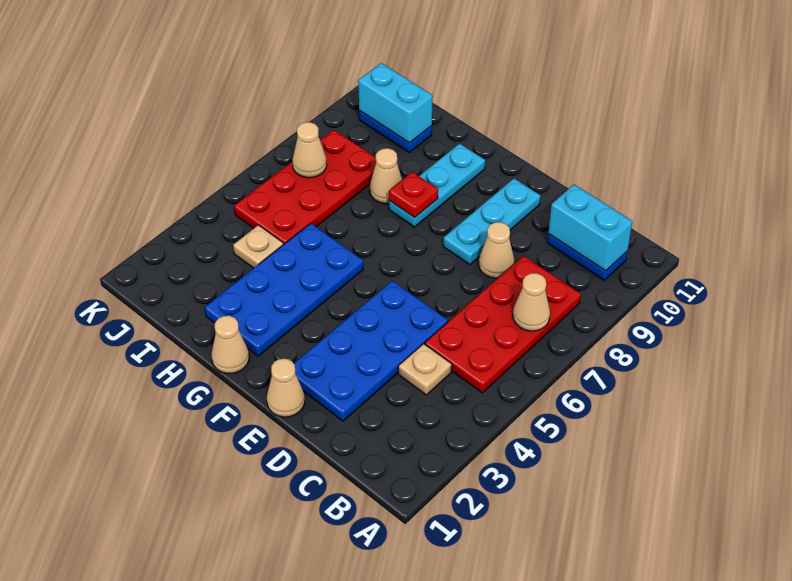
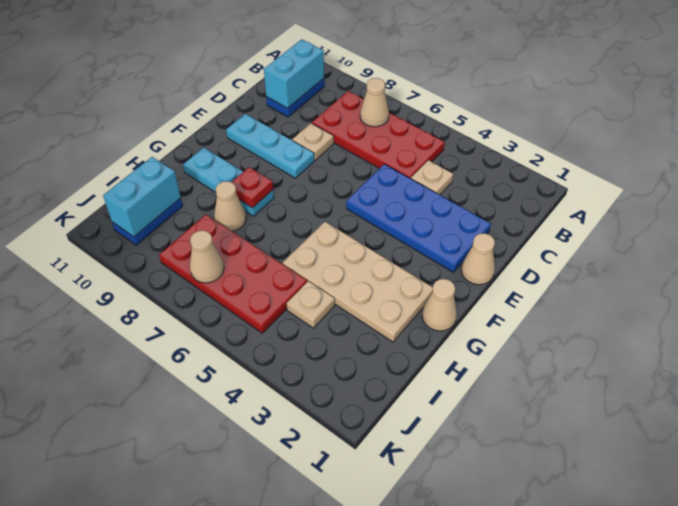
tan 1x1 cone [479,222,514,278] -> tan 1x1 plate [292,123,334,160]
blue 2x4 plate [205,223,363,356] -> tan 2x4 plate [283,222,433,342]

